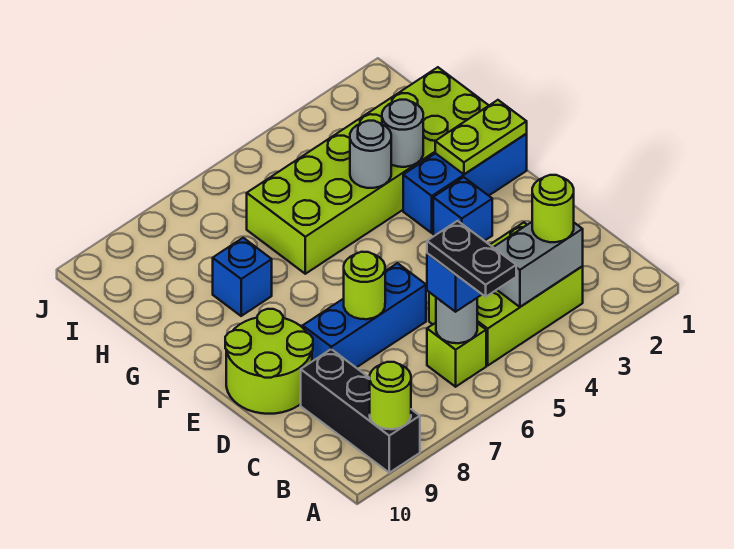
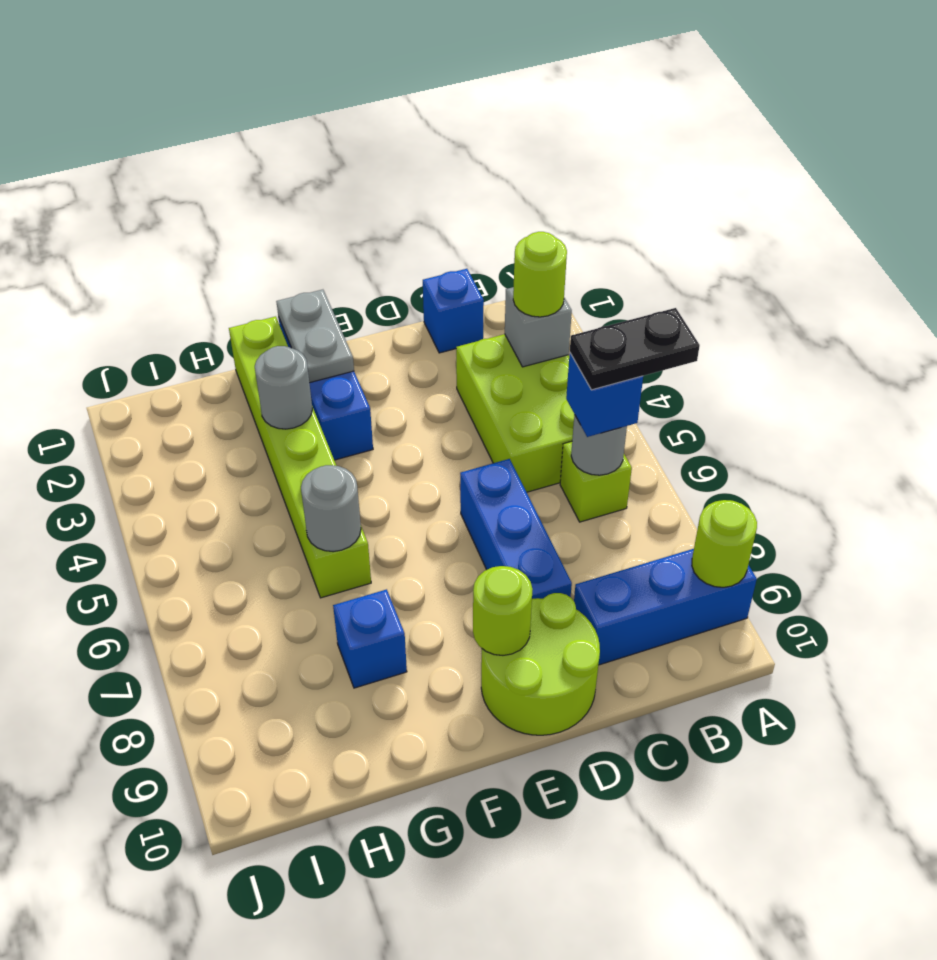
black 1x3 brick [301,349,420,473] -> blue 1x3 brick [574,549,757,665]
grey 1x2 brick [493,222,583,307] -> grey 1x1 brick [505,287,572,367]
lime 1x1 round brick [344,252,385,319] -> lime 1x1 round brick moved to [473,566,532,655]
blue 1x1 brick [433,177,492,241] -> blue 1x1 brick moved to [423,269,484,353]
lime 1x2 plate [435,100,527,174] -> grey 1x2 plate [276,290,354,383]
lime 2x6 brick [247,67,489,274] -> lime 1x6 brick [229,316,371,598]
grey 1x1 round brick [350,121,391,188] -> grey 1x1 round brick moved to [301,465,361,552]

